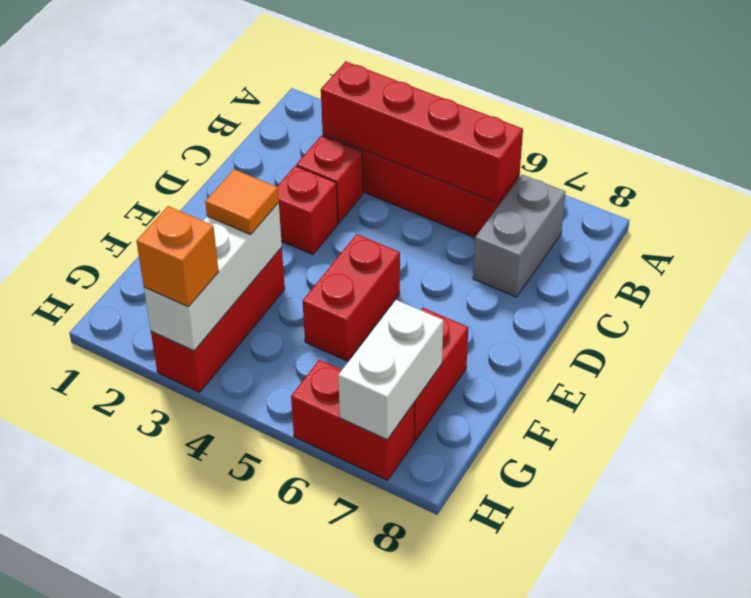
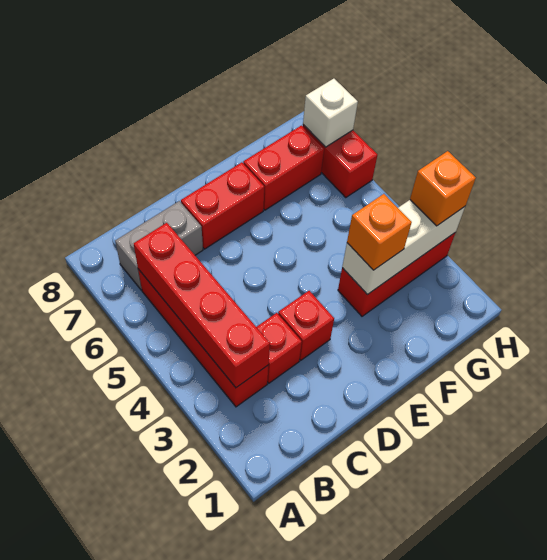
red 1x2 brick [303,234,400,361] -> red 1x2 brick moved to [181,162,264,249]
orange 1x1 tile [205,169,279,235] -> orange 1x1 brick [347,194,412,270]
white 1x2 brick [338,300,443,439] -> white 1x1 brick [303,79,358,147]

